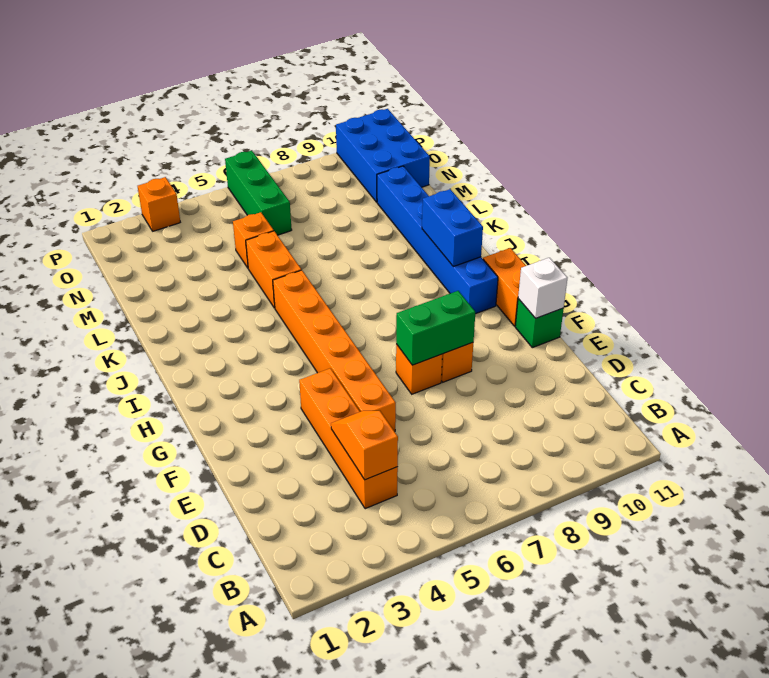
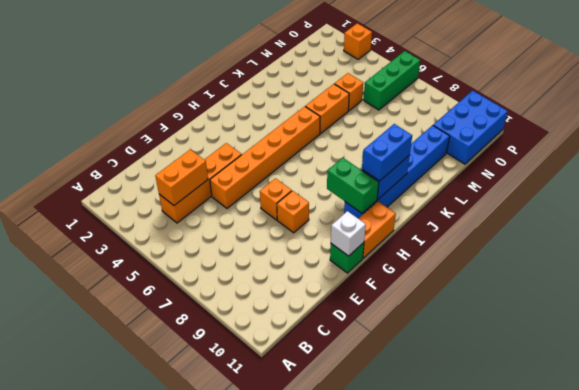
orange 1x2 slope [331,411,398,480] -> orange 1x2 brick [155,149,208,205]
green 1x2 brick [396,291,475,365] -> green 1x2 brick moved to [327,158,379,213]
none -> blue 1x2 brick [362,124,412,181]

